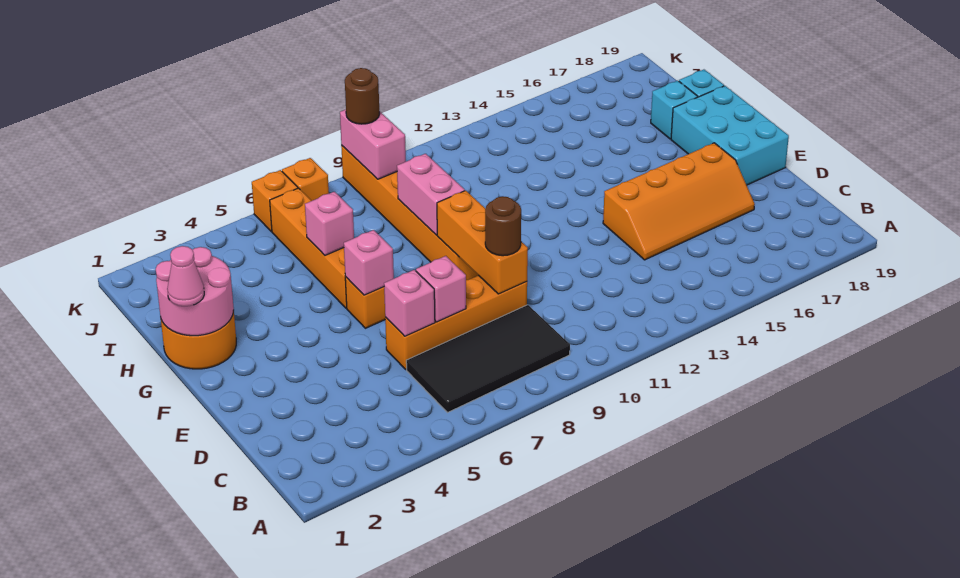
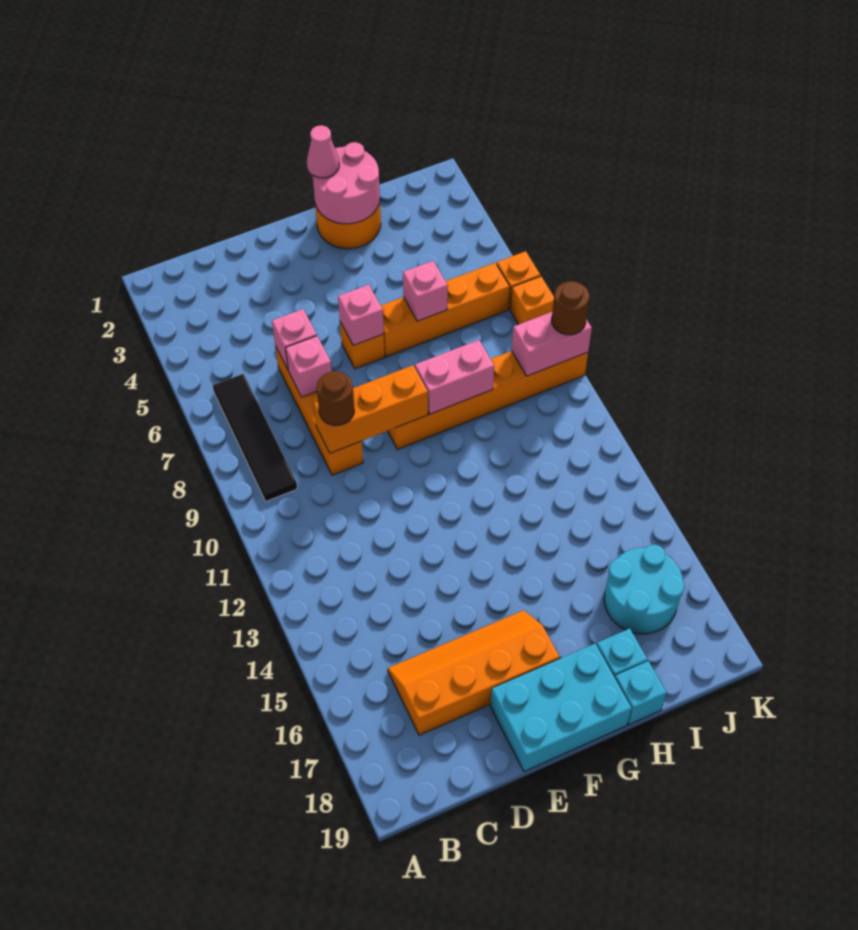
black 2x4 tile [406,305,570,413] -> black 1x4 tile [213,374,297,501]
orange 2x4 slope [603,143,755,260] -> orange 2x4 slope turned to [388,610,560,735]
none -> cyan 2x2 round brick [604,544,684,634]

